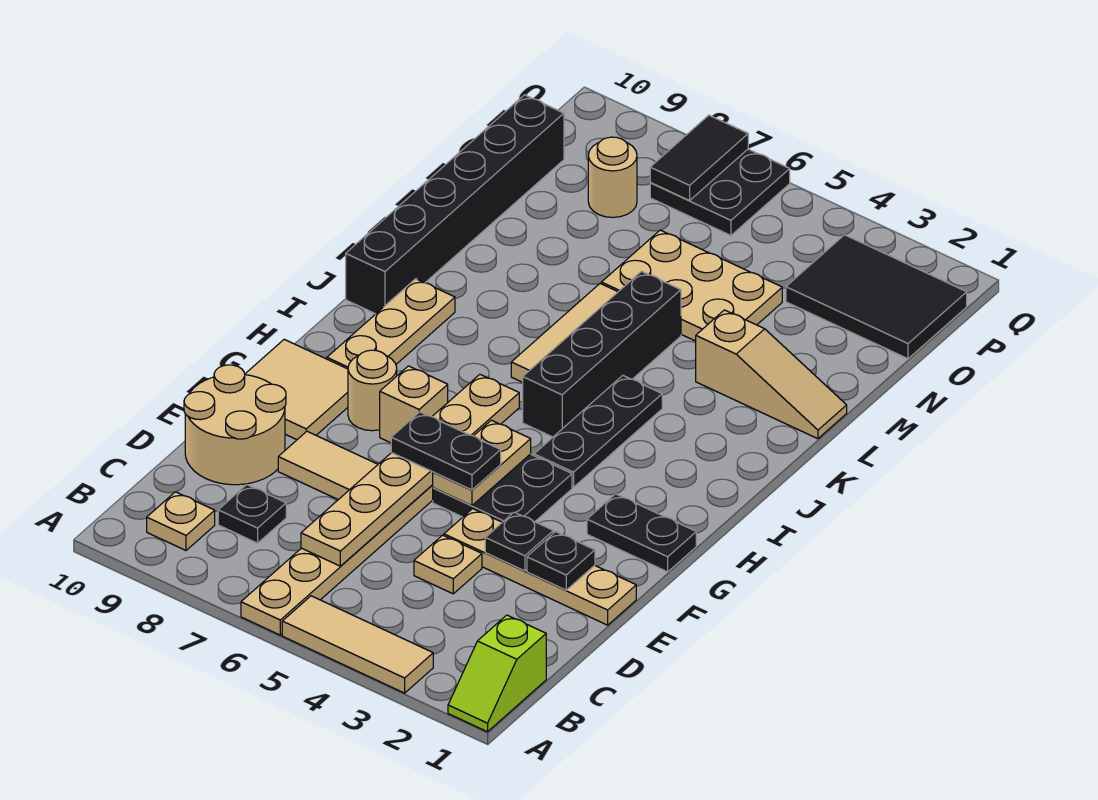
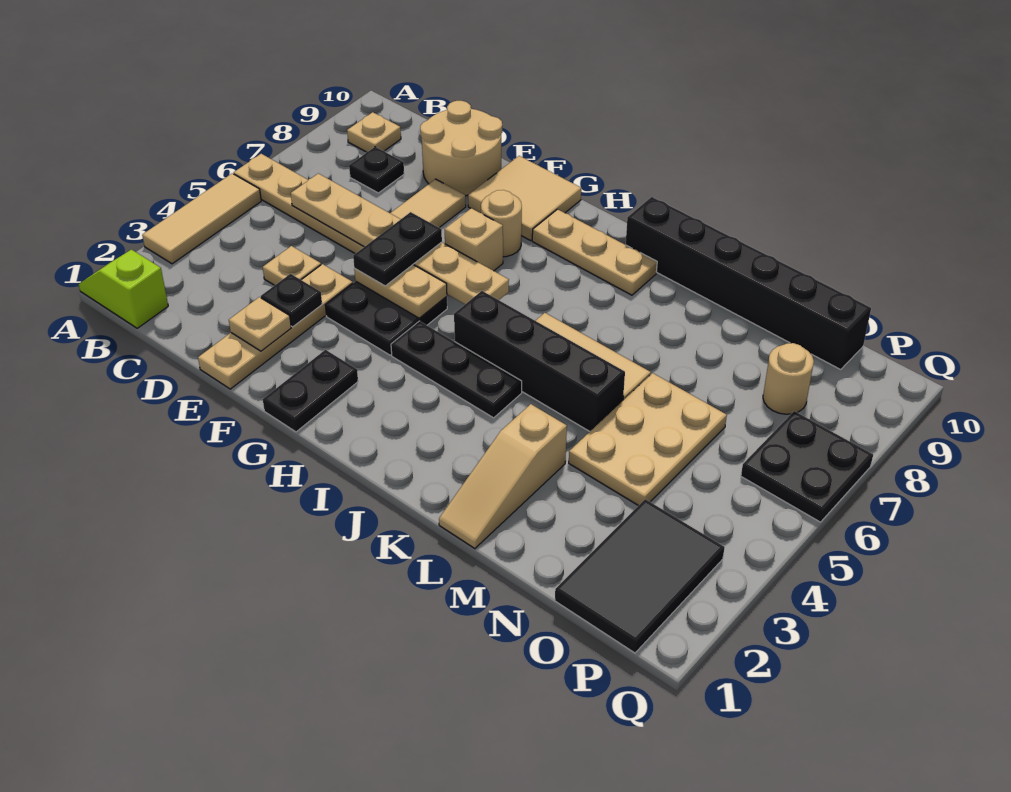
black 1x1 plate [527,532,595,590] -> tan 1x1 plate [229,297,291,351]
black 1x2 tile [650,115,748,201] -> none

